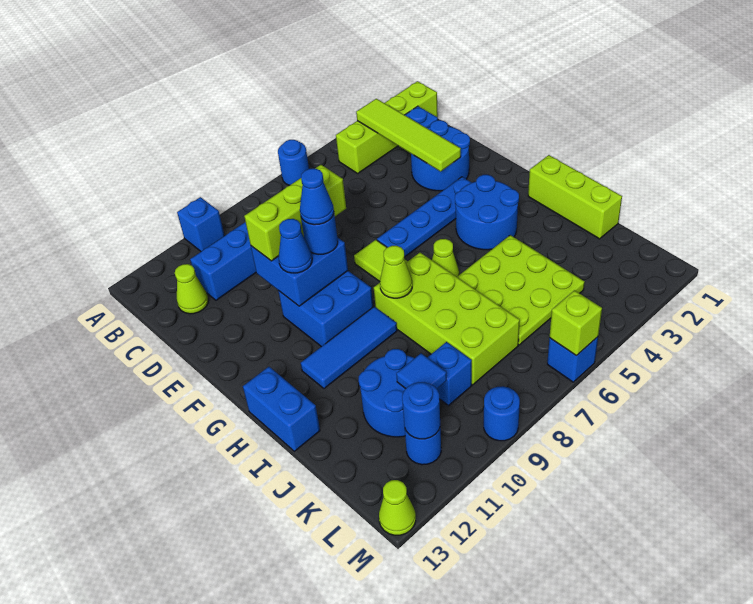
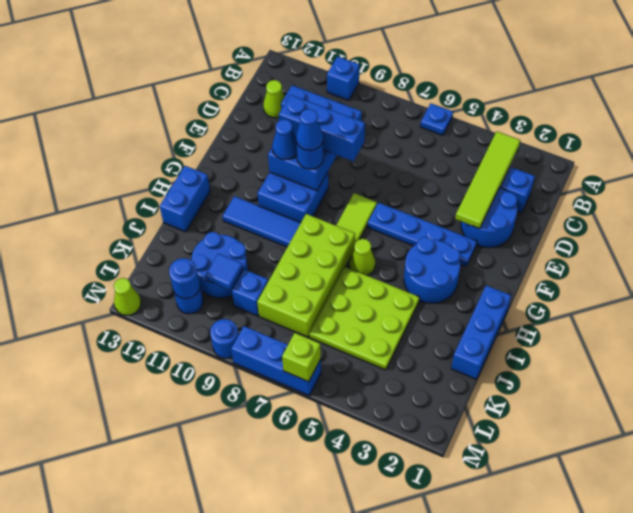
blue 1x1 round brick [278,140,309,185] -> blue 1x1 plate [420,104,453,135]
lime 1x4 brick [336,81,438,173] -> none
lime 1x3 brick [244,165,346,261] -> blue 1x3 brick [279,95,365,161]
lime 1x3 brick [528,155,622,239] -> blue 1x3 brick [451,285,511,379]
lime 1x1 cone [380,246,412,298] -> none
blue 1x1 brick [547,337,598,382] -> blue 1x3 brick [231,326,321,396]

